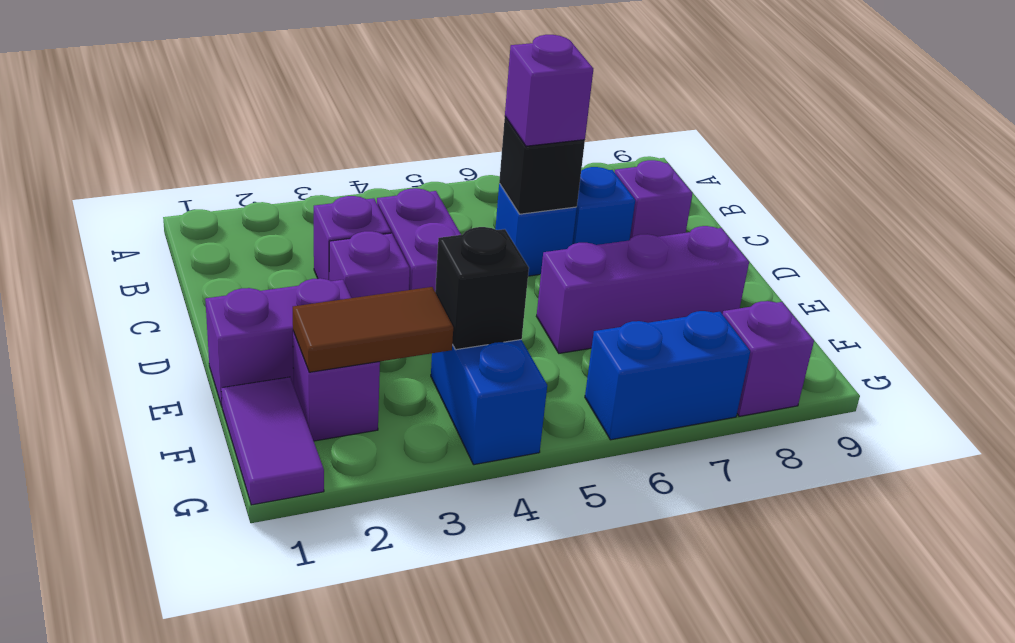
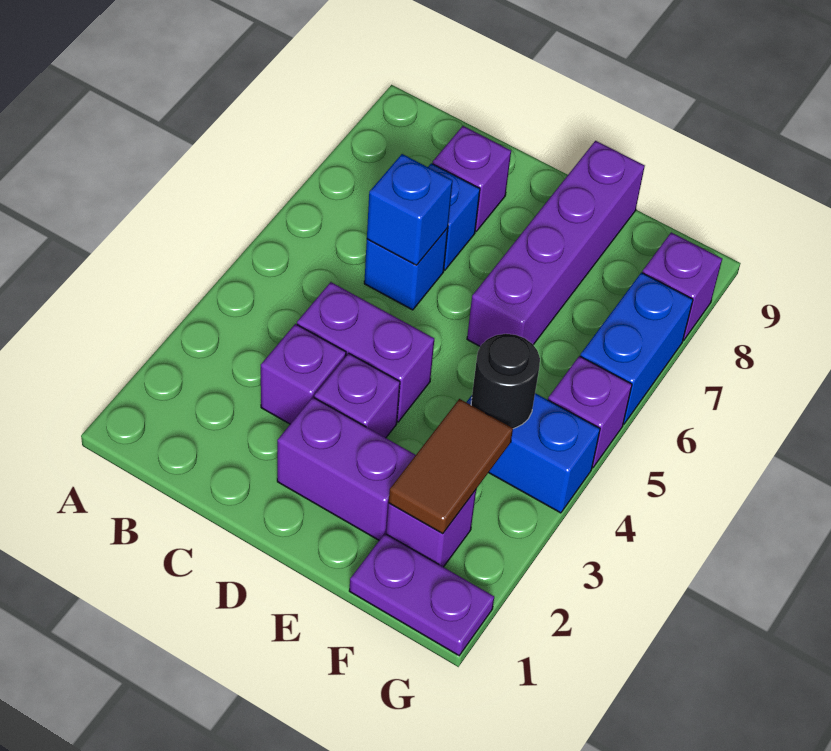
black 1x1 brick [499,117,585,214] -> blue 1x1 brick [367,154,453,265]
purple 1x1 brick [505,35,593,146] -> purple 1x1 brick moved to [548,356,632,468]
purple 1x2 brick [205,278,351,406] -> purple 1x2 brick turned to [277,397,416,540]
purple 1x3 brick [536,226,749,353] -> purple 1x4 brick [467,141,645,346]
purple 1x2 tile [221,377,324,505] -> purple 1x2 plate [349,534,494,656]
black 1x1 brick [435,227,529,350] -> black 1x1 round brick [471,334,540,429]

